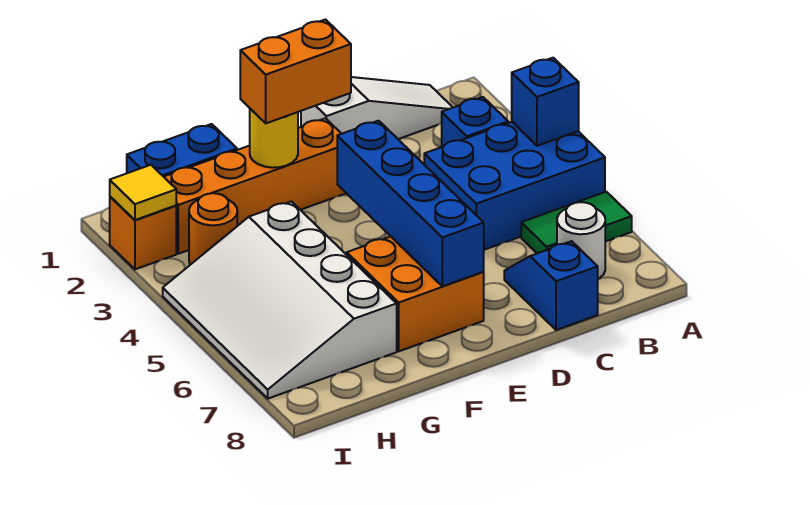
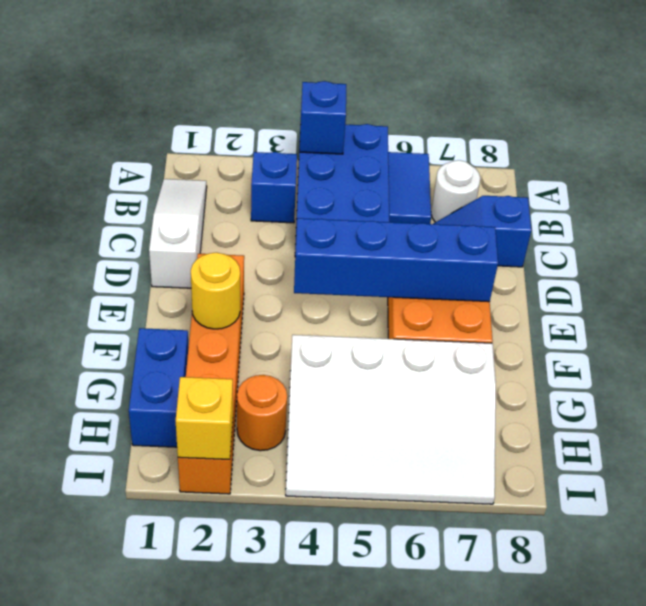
green 1x2 tile [521,192,632,253] -> blue 1x2 tile [388,152,431,224]
orange 1x2 brick [240,20,351,123] -> none
yellow 1x1 tile [110,165,176,220] -> yellow 1x1 brick [176,377,233,459]

